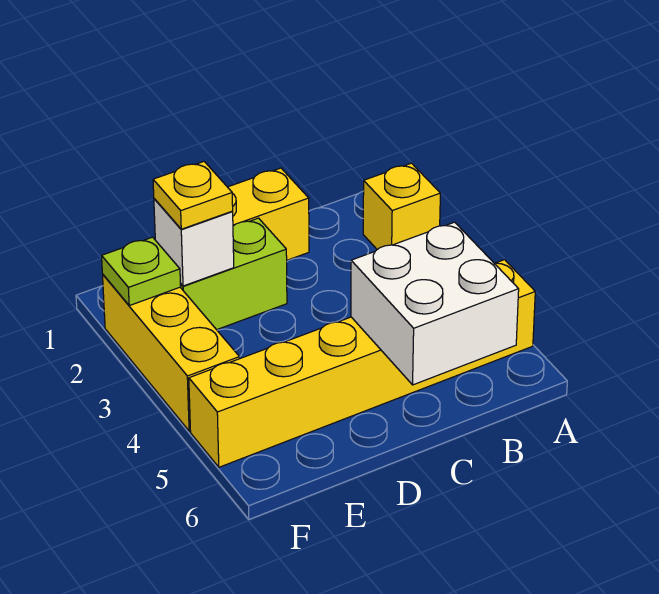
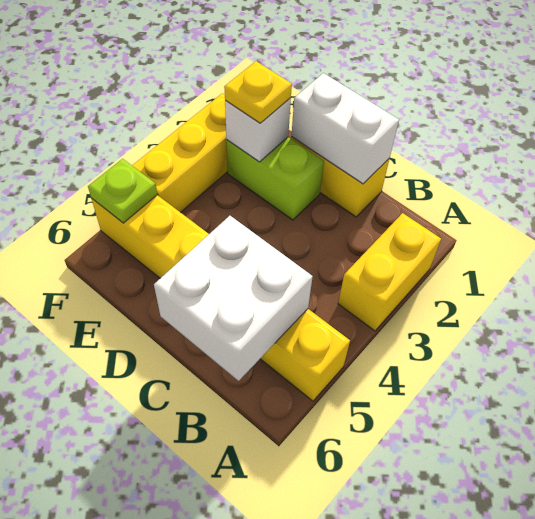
yellow 1x1 brick [363,163,440,250] -> yellow 1x2 brick [338,213,441,331]
none -> white 1x2 brick [291,73,399,184]
lime 1x1 plate [102,237,181,306] -> lime 1x1 plate moved to [88,159,157,223]

